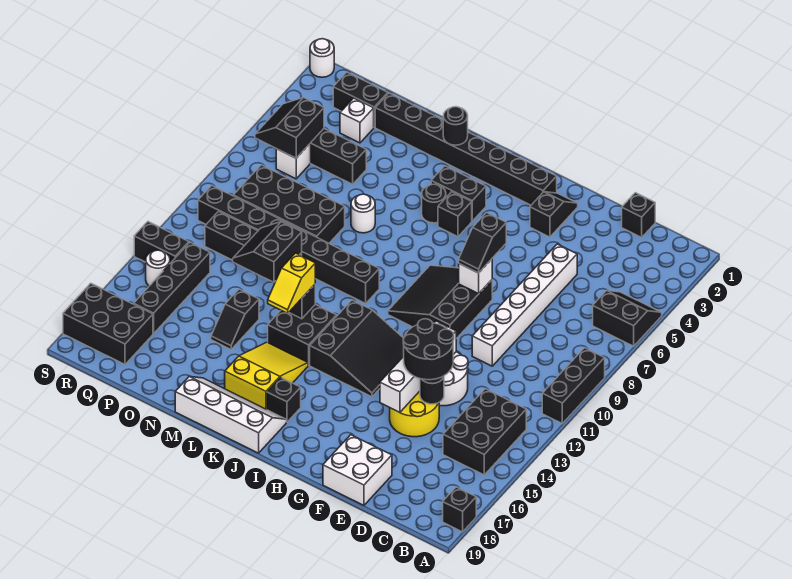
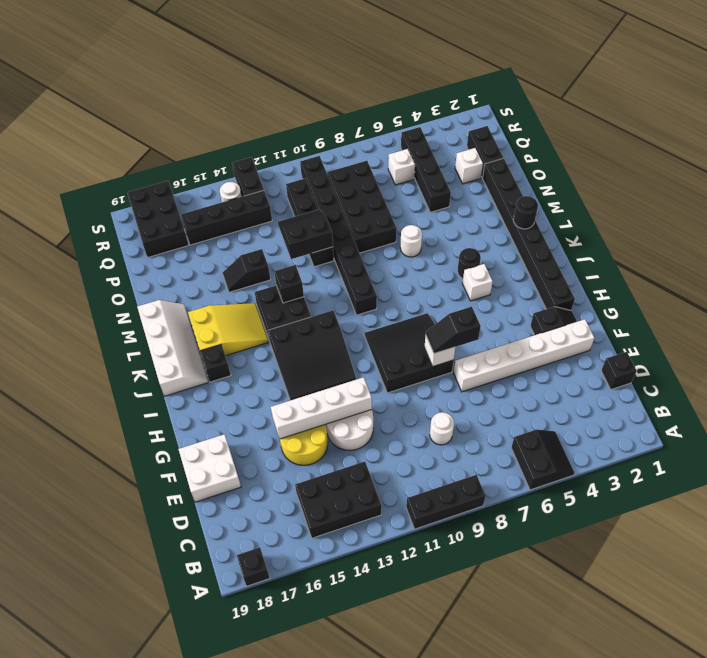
white 1x6 brick [472,244,577,366] -> white 1x6 brick moved to [453,319,594,392]
black 2x2 round brick [403,319,454,380] -> none
black 1x1 round brick [420,376,444,404] -> none
black 1x2 brick [431,166,486,221] -> none
black 1x1 brick [438,192,472,237] -> white 1x1 brick [462,264,493,301]
yellow 1x2 slope [268,253,315,314] -> none
black 2x2 slope [255,97,324,158] -> none
white 1x1 round brick [310,39,334,77] -> white 1x1 round brick moved to [430,412,454,445]

